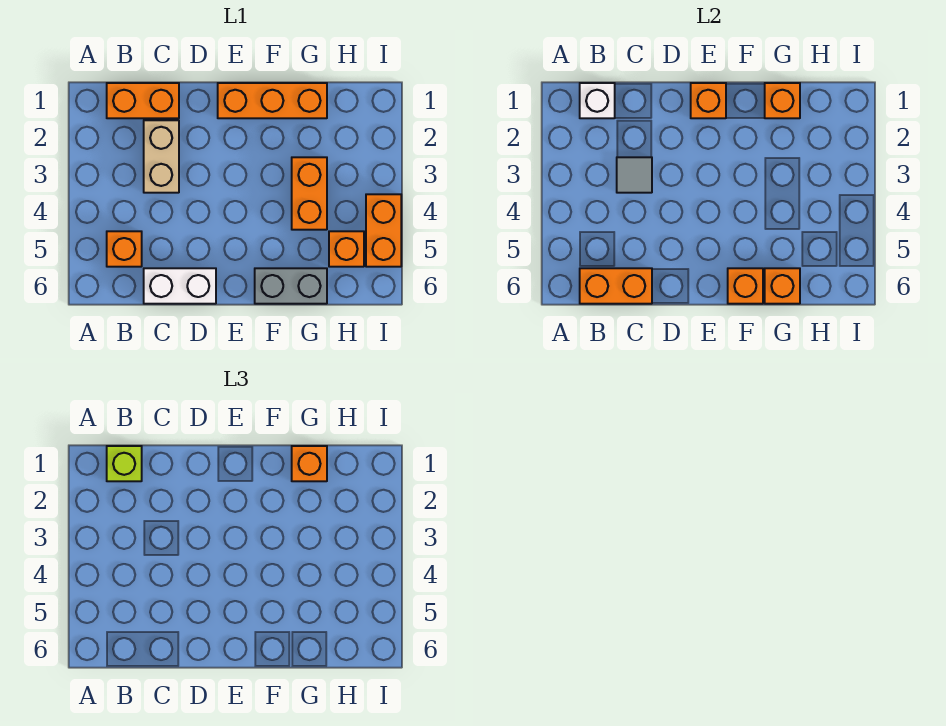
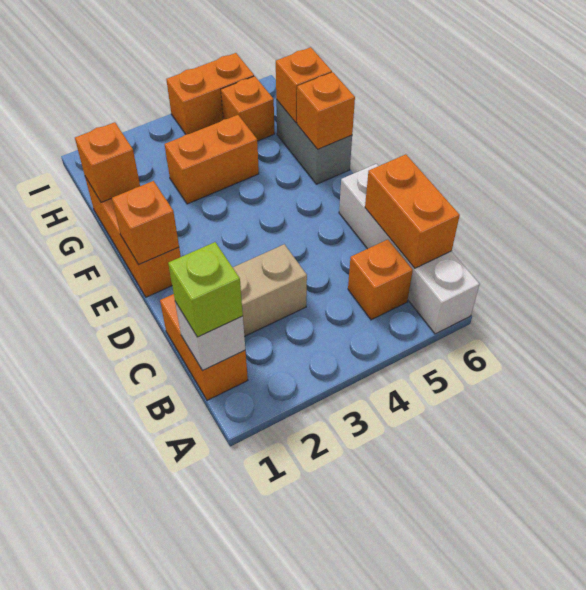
grey 1x1 tile [617,157,652,193] -> none
white 1x2 brick [144,268,216,304] -> white 1x4 brick [339,164,480,334]
orange 1x1 brick [292,446,327,481] -> none

